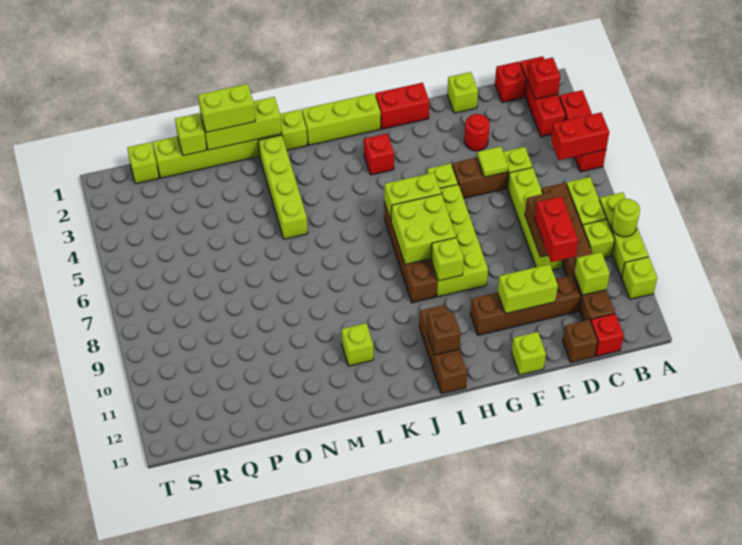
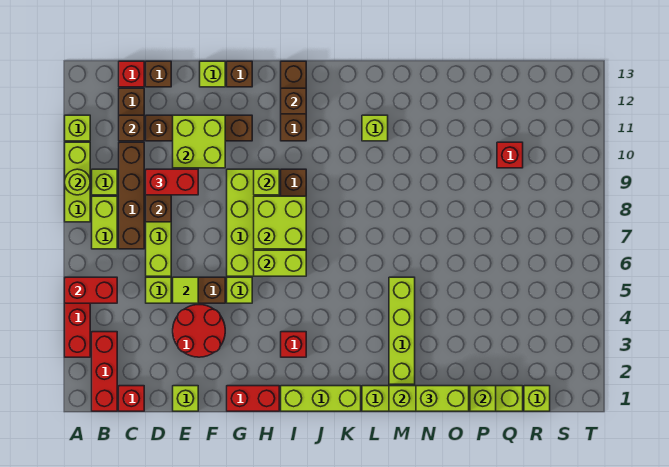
red 1x1 brick [528,58,560,99] -> red 1x1 brick moved to [497,142,523,168]
lime 1x1 brick [574,252,610,295] -> brown 1x1 brick [119,115,144,141]
red 1x2 brick [535,196,578,262] -> red 1x2 brick turned to [146,169,198,195]
red 1x1 round brick [464,114,490,151] -> red 2x2 round brick [173,305,225,357]
lime 1x2 brick [498,264,558,314] -> lime 2x2 brick [173,115,225,168]
none -> brown 1x1 brick [227,61,252,87]

